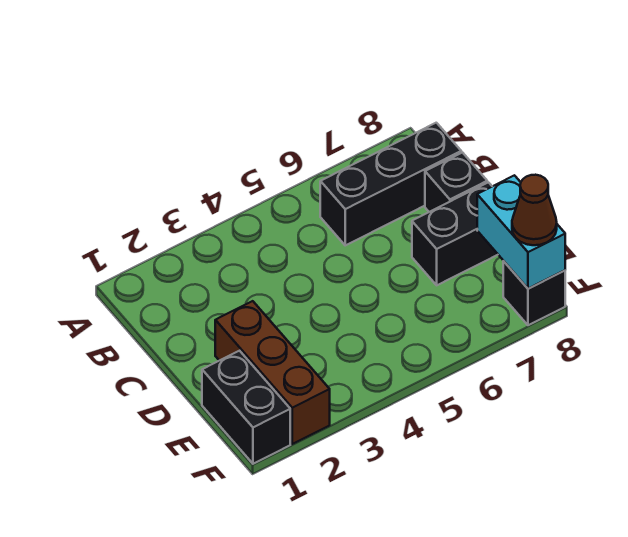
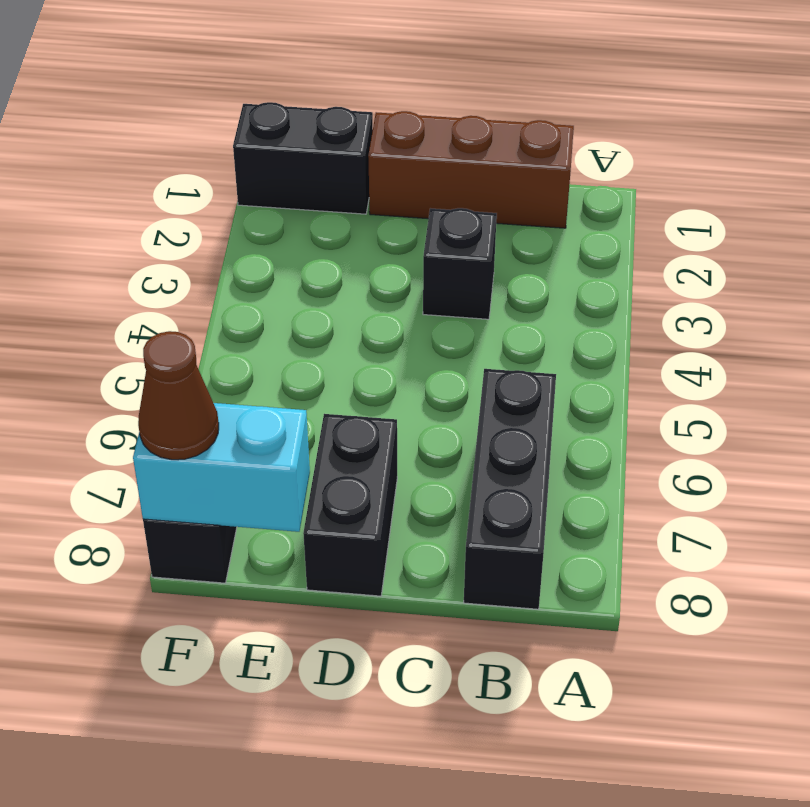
black 1x1 brick [425,153,487,212] -> black 1x1 brick moved to [423,208,497,319]
brown 1x3 brick [215,301,330,444] -> brown 1x3 brick moved to [368,111,574,228]

